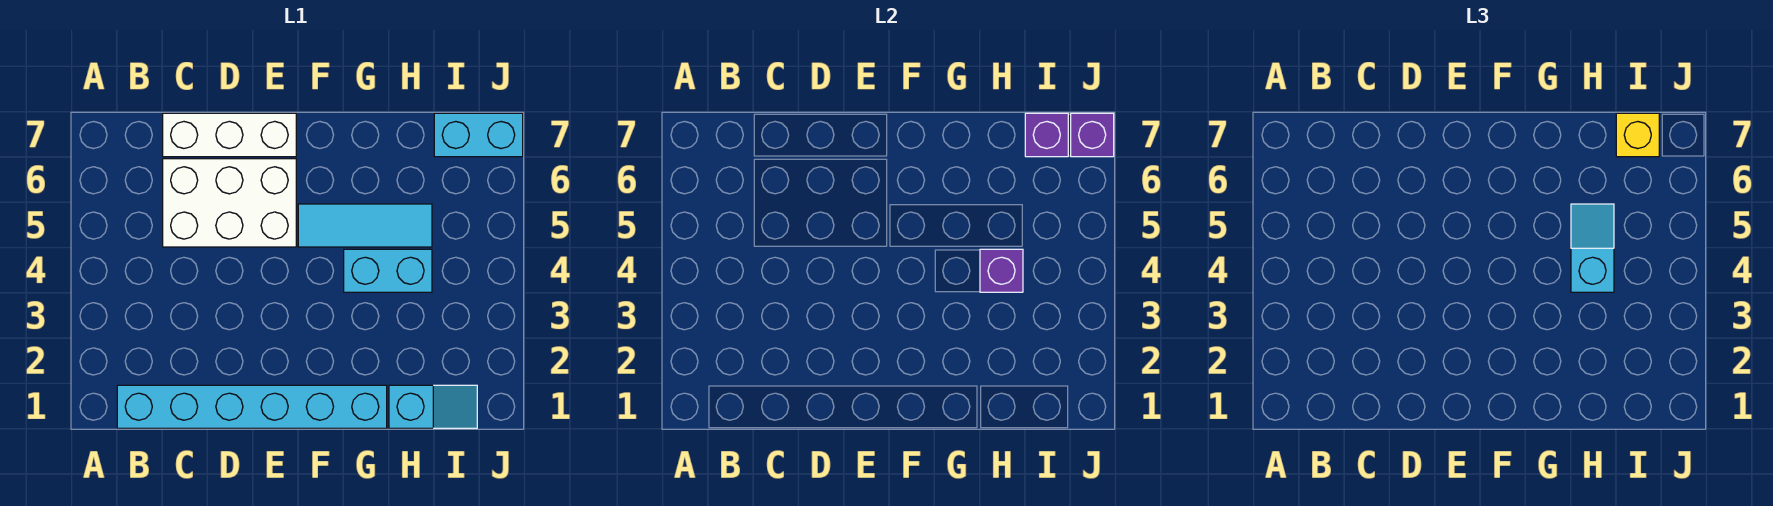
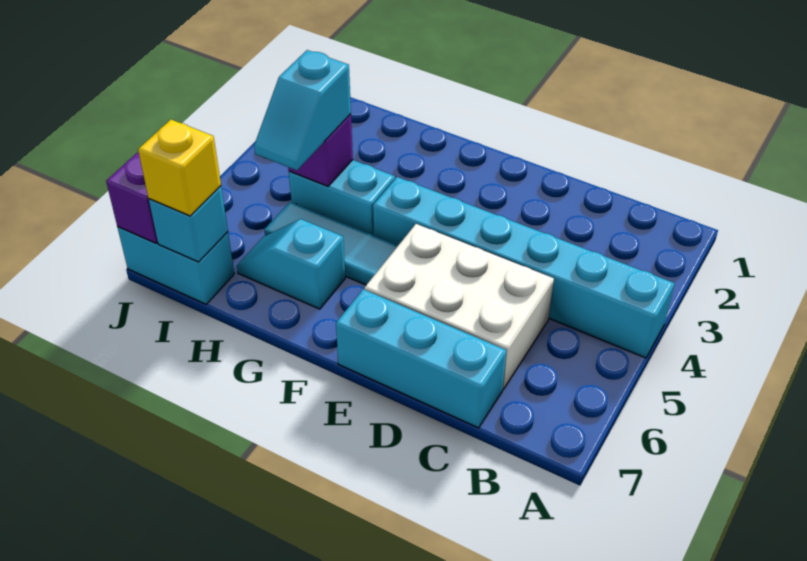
cyan 1x6 brick [117,385,387,428] -> cyan 1x6 brick moved to [373,177,675,358]
white 1x3 brick [163,113,296,157] -> cyan 1x3 brick [336,289,506,428]
cyan 1x2 slope [389,385,477,428] -> cyan 1x2 slope moved to [237,219,345,309]
purple 1x1 brick [1025,113,1068,157] -> cyan 1x1 brick [149,186,228,262]

